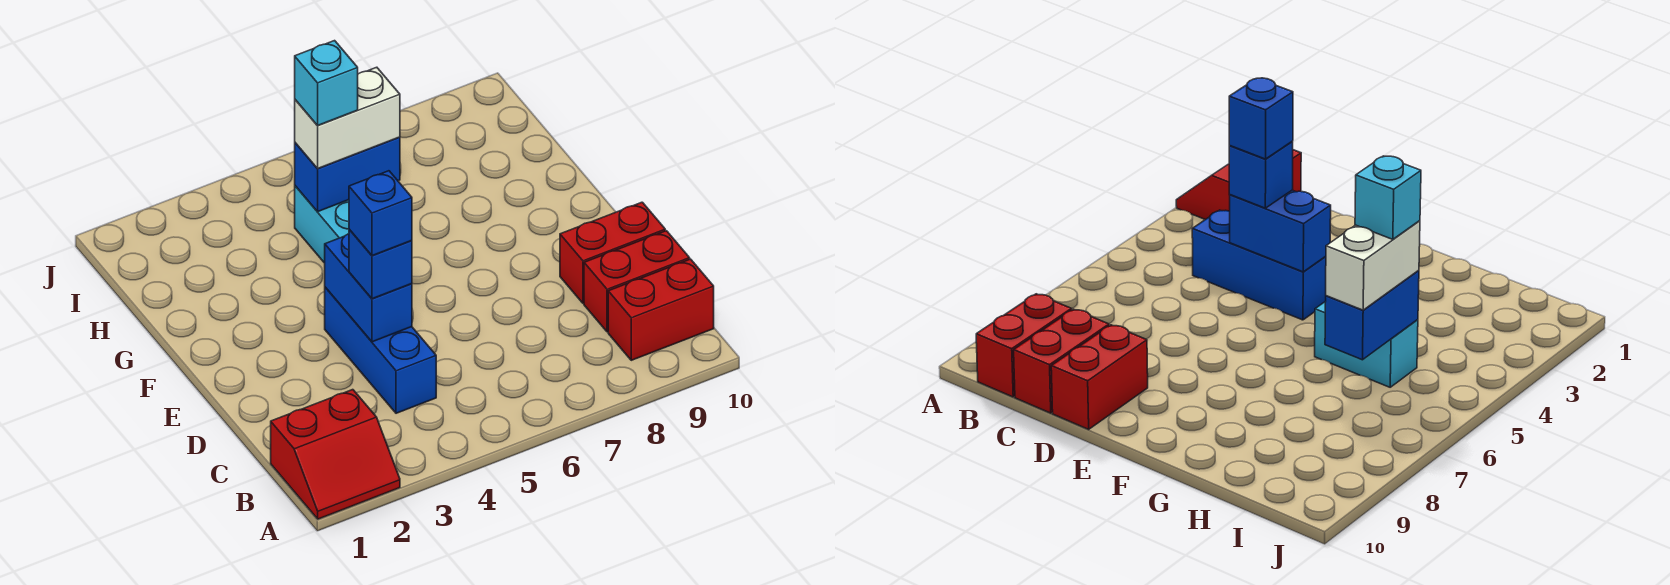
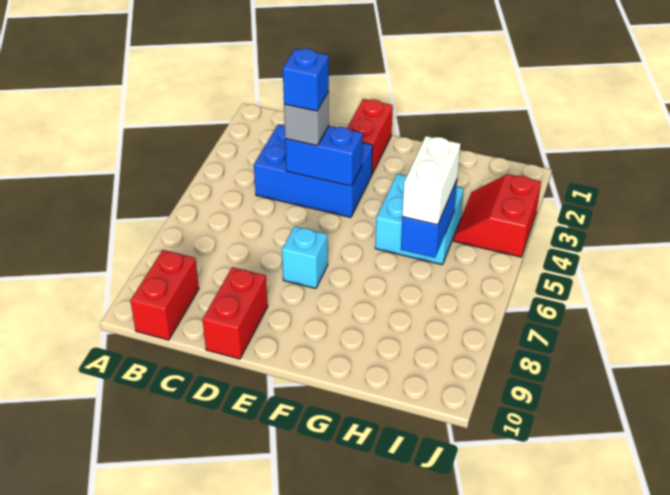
red 2x2 slope [271,390,400,519] -> red 2x2 slope moved to [454,174,541,257]
blue 1x3 brick [325,287,436,413] -> blue 2x3 brick [254,124,373,217]
red 1x2 brick [584,231,690,332] -> red 1x2 brick moved to [347,99,393,174]
blue 1x1 brick [349,229,412,299] -> grey 1x1 brick [284,92,329,146]
cyan 1x2 brick [295,186,349,263] -> cyan 2x2 brick [375,174,464,265]
cyan 1x1 brick [295,41,358,126] -> cyan 1x1 brick moved to [282,226,328,288]

